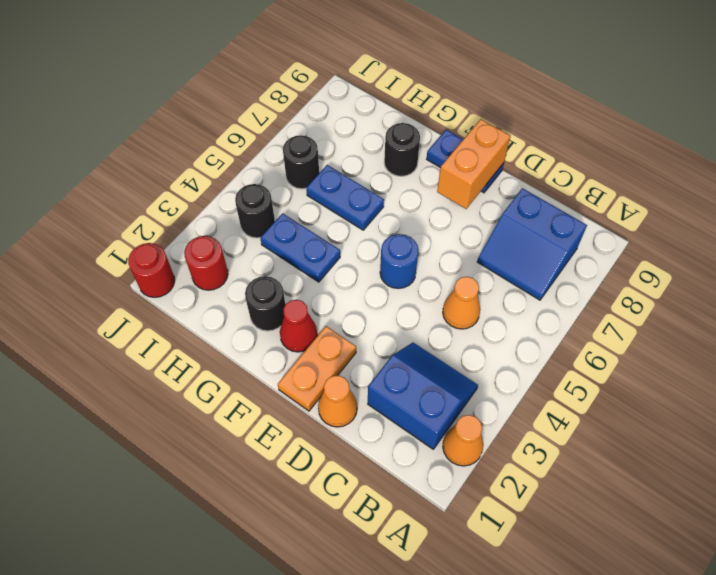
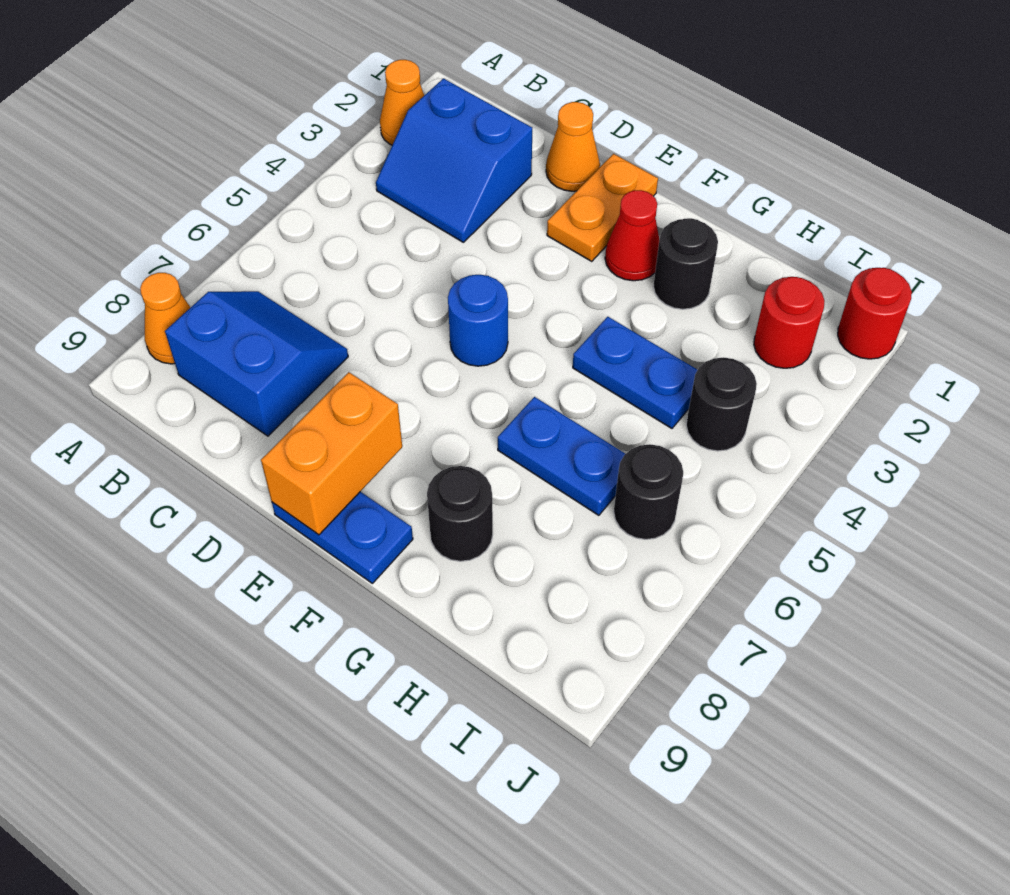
orange 1x1 cone [443,277,480,329] -> orange 1x1 cone moved to [140,273,191,364]

